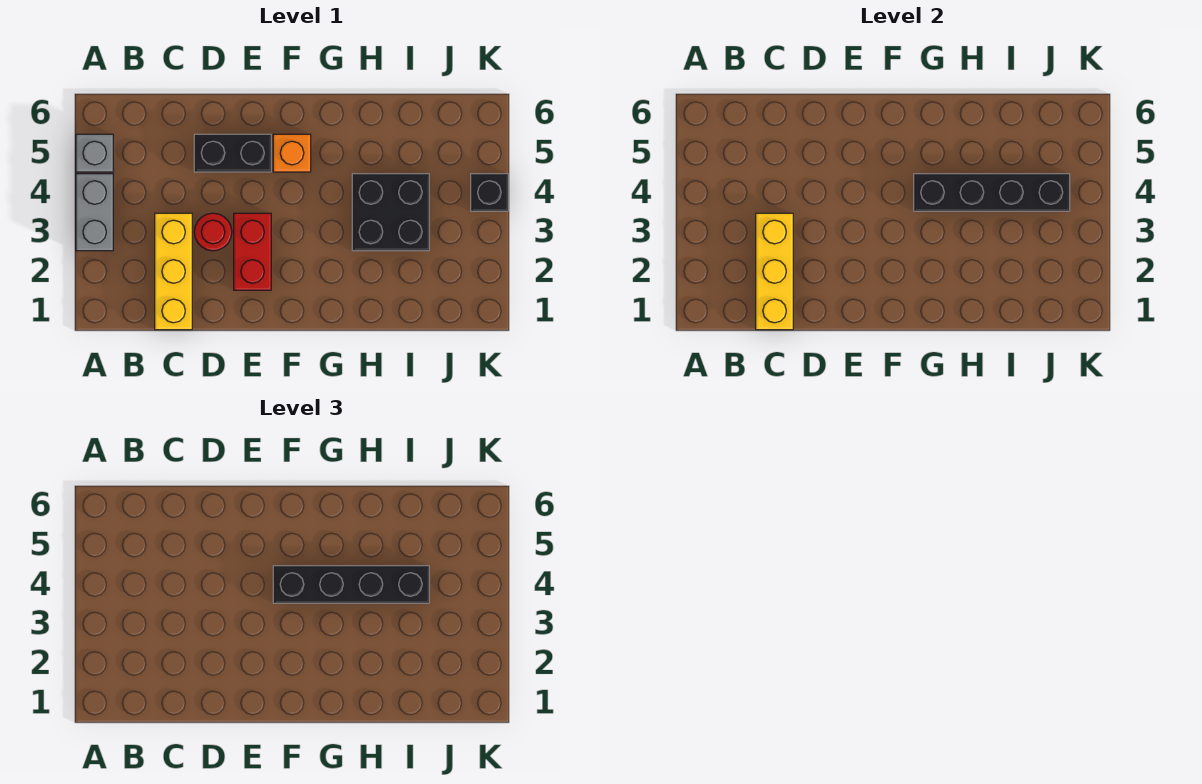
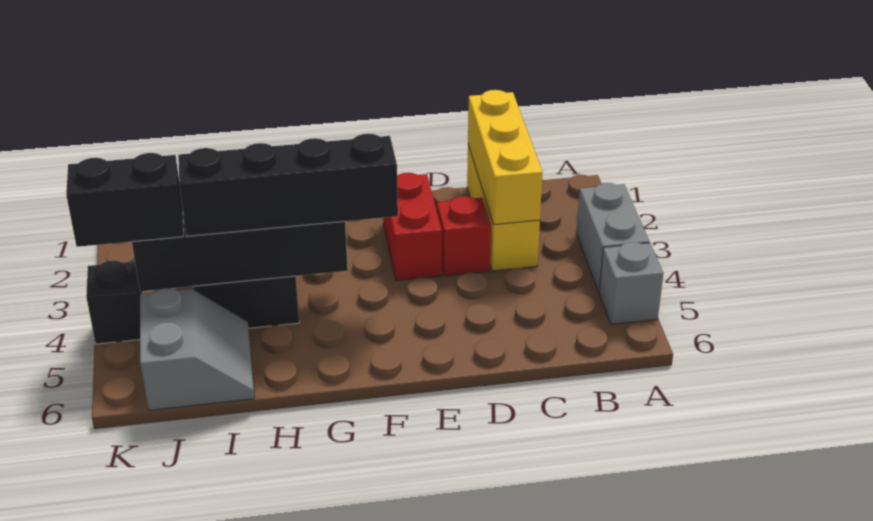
red 1x1 round brick [194,213,232,251] -> red 1x1 brick [437,196,491,276]
black 1x2 brick [194,134,271,172] -> black 1x2 brick moved to [66,153,184,247]
orange 1x1 brick [273,134,311,172] -> none
none -> grey 2x2 slope [140,288,255,410]

